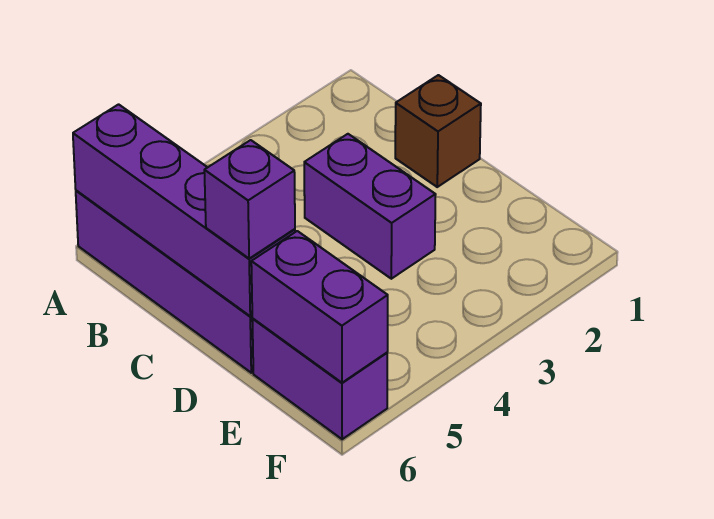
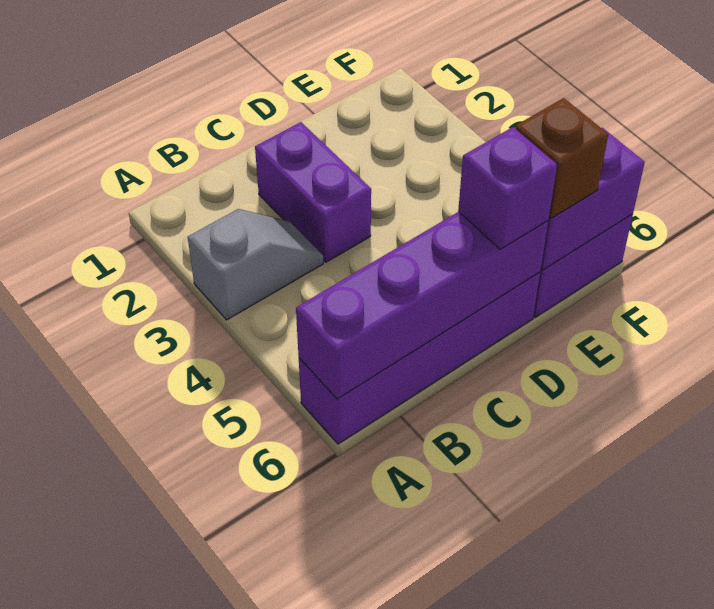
none -> grey 1x2 slope [188,209,323,320]
brown 1x1 brick [395,75,481,187] -> brown 1x1 brick moved to [515,98,608,218]
purple 1x2 brick [304,134,436,279] -> purple 1x2 brick turned to [255,122,371,262]

